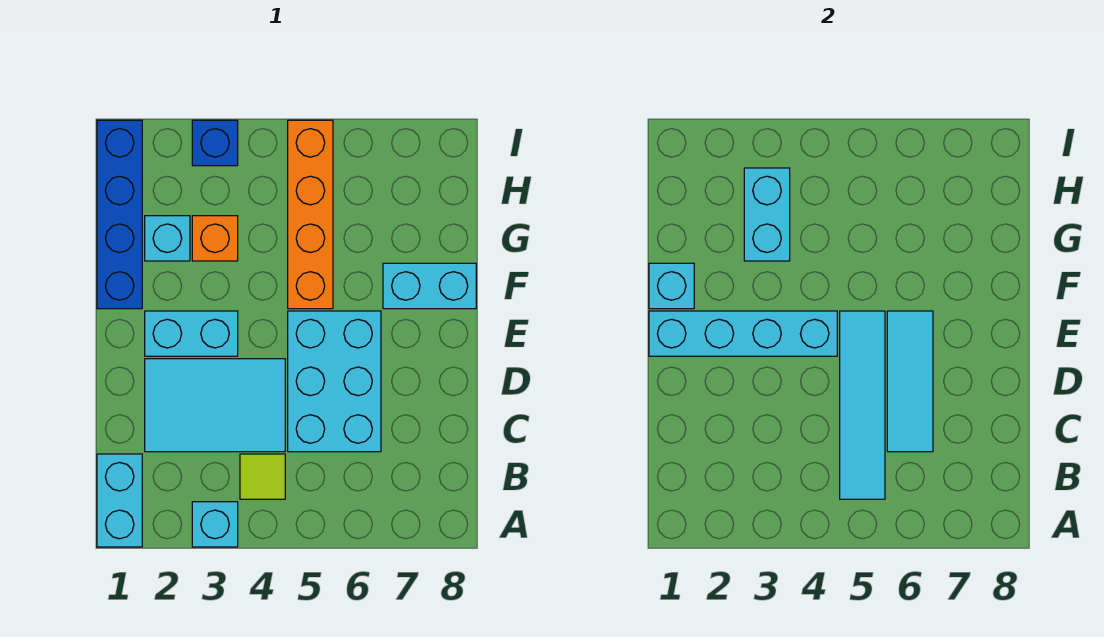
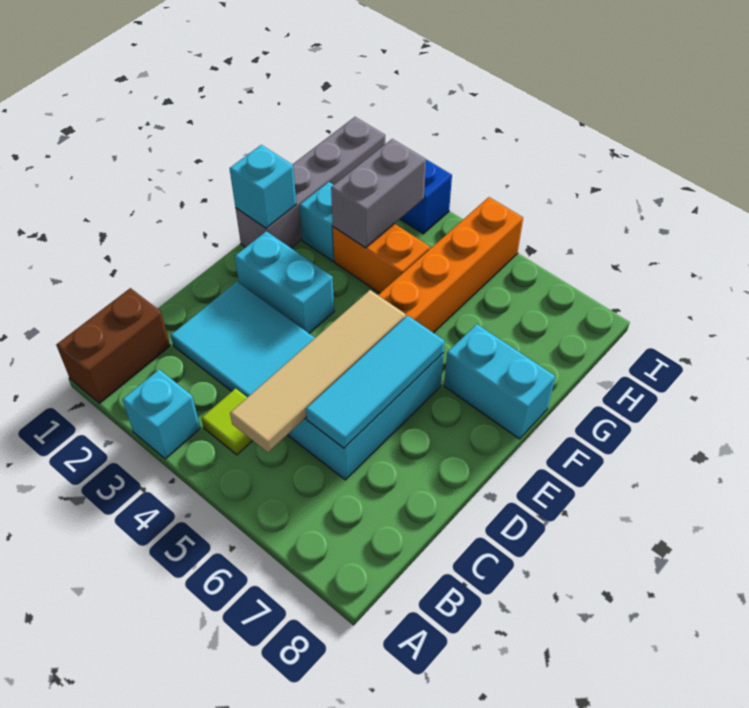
cyan 1x2 brick [97,454,142,547] -> brown 1x2 brick [56,288,170,403]
cyan 1x4 tile [840,311,885,499] -> tan 1x4 tile [230,290,406,452]
cyan 1x4 brick [649,311,837,356] -> none
blue 1x4 brick [97,120,142,309] -> grey 1x4 brick [236,117,385,248]
orange 1x1 brick [192,216,238,261] -> orange 1x2 brick [333,224,430,293]
cyan 1x2 brick [744,168,790,261] -> grey 1x2 brick [331,139,426,248]

